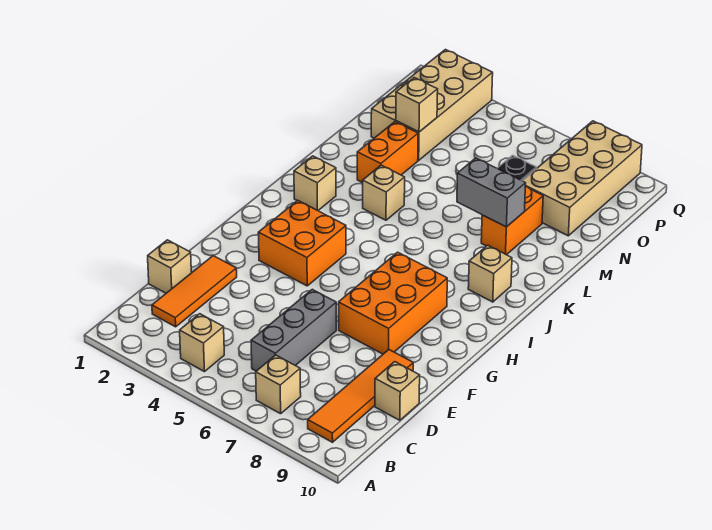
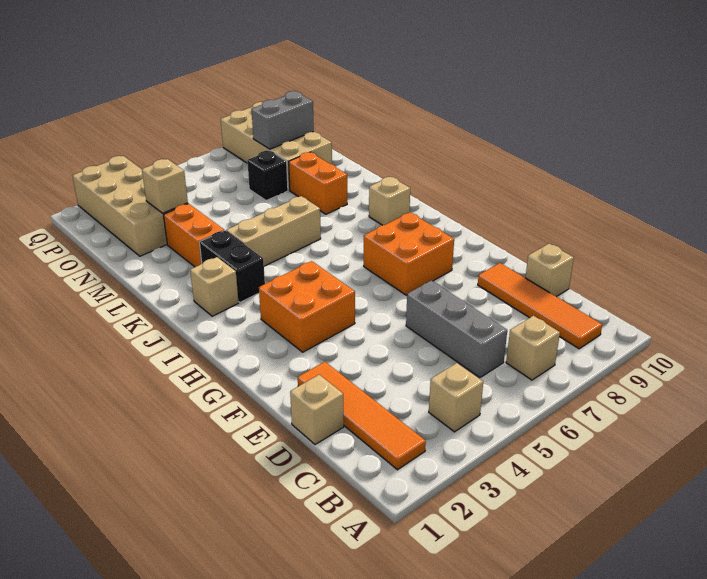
orange 1x3 tile [152,256,237,327] -> orange 1x4 tile [298,362,426,470]
orange 2x3 brick [339,252,447,354] -> orange 2x2 brick [364,212,454,295]
none -> black 1x2 brick [199,230,265,302]
tan 1x1 brick [363,165,405,220] -> tan 1x3 brick [226,196,321,266]
grey 1x2 brick [457,158,526,227] -> grey 1x2 brick moved to [252,91,314,149]

